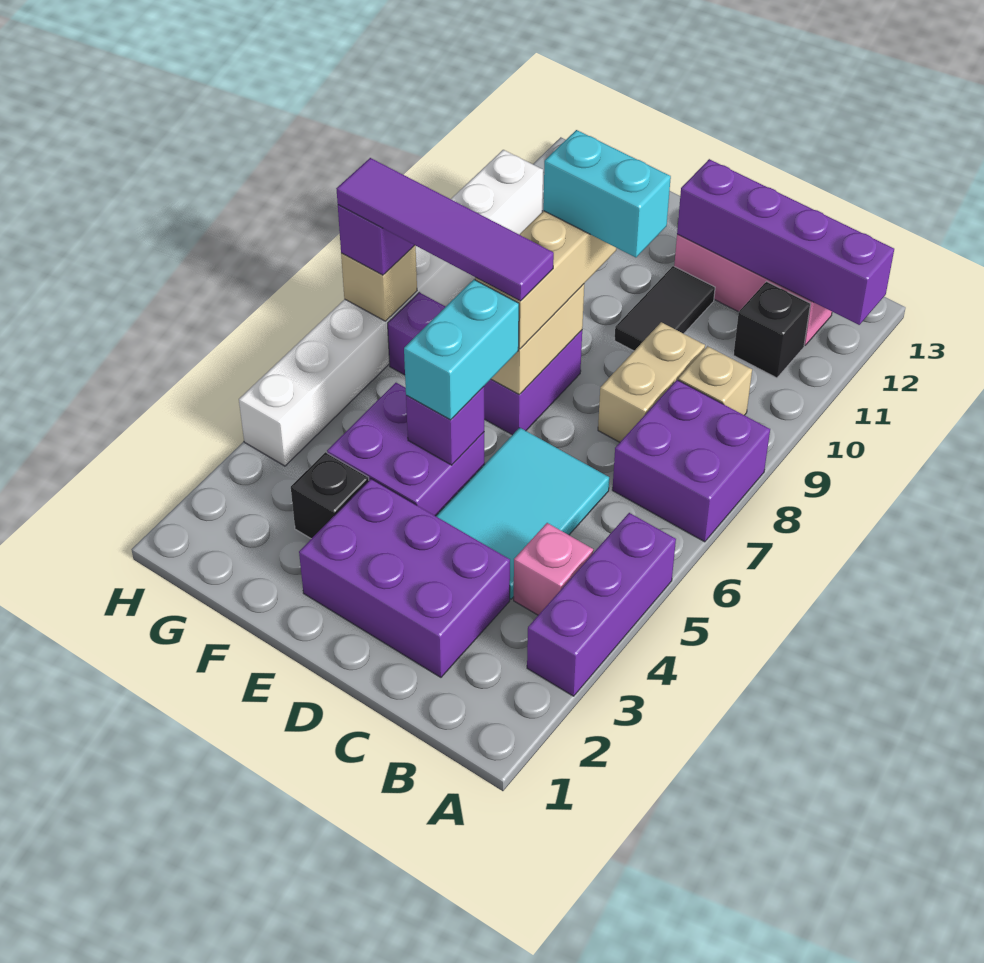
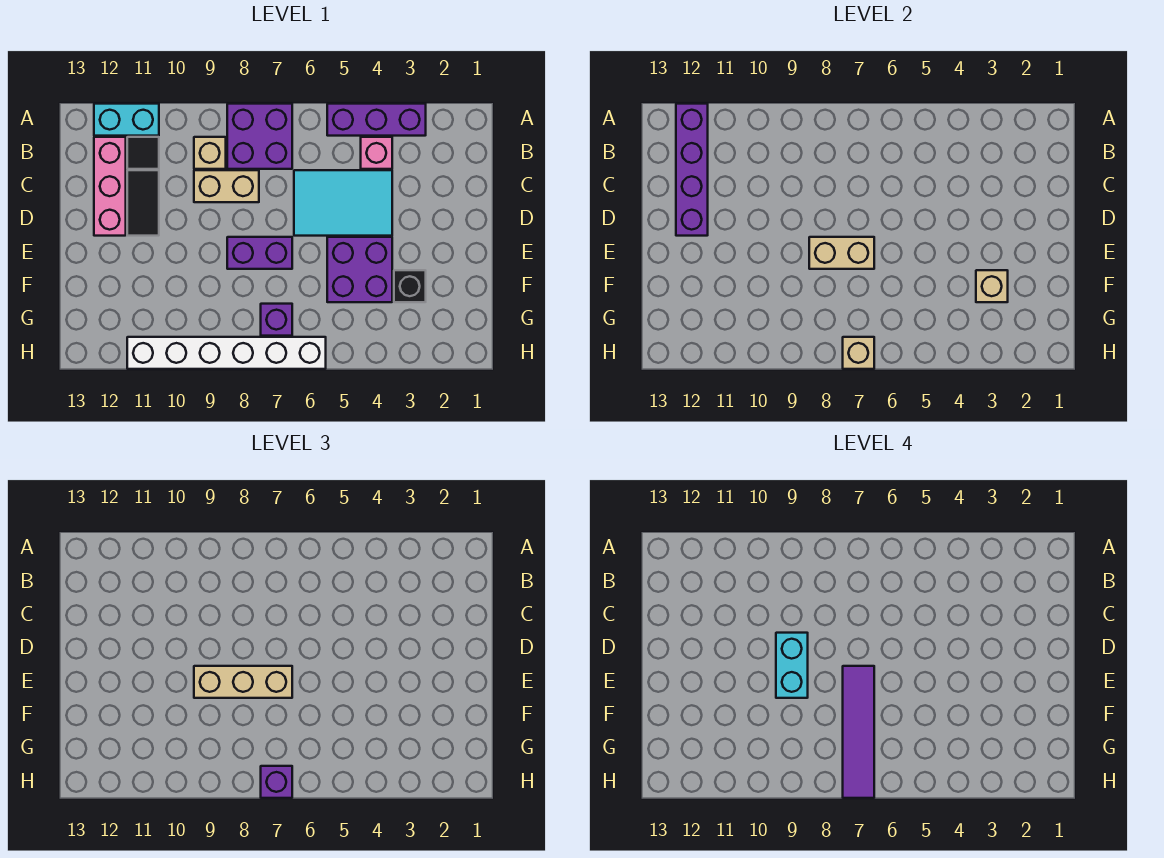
black 1x1 brick [734,282,810,378] -> black 1x1 tile [127,137,159,169]
purple 2x3 brick [299,479,510,677] -> none
black 1x2 tile [614,266,715,351] -> black 1x2 tile turned to [127,170,159,236]
purple 1x1 brick [406,387,484,465] -> none
cyan 1x2 brick [404,280,519,420] -> cyan 1x2 brick moved to [94,104,159,136]
none -> tan 1x1 brick [976,270,1008,302]
white 1x8 brick [239,150,543,466] -> white 1x6 brick [127,337,326,369]

